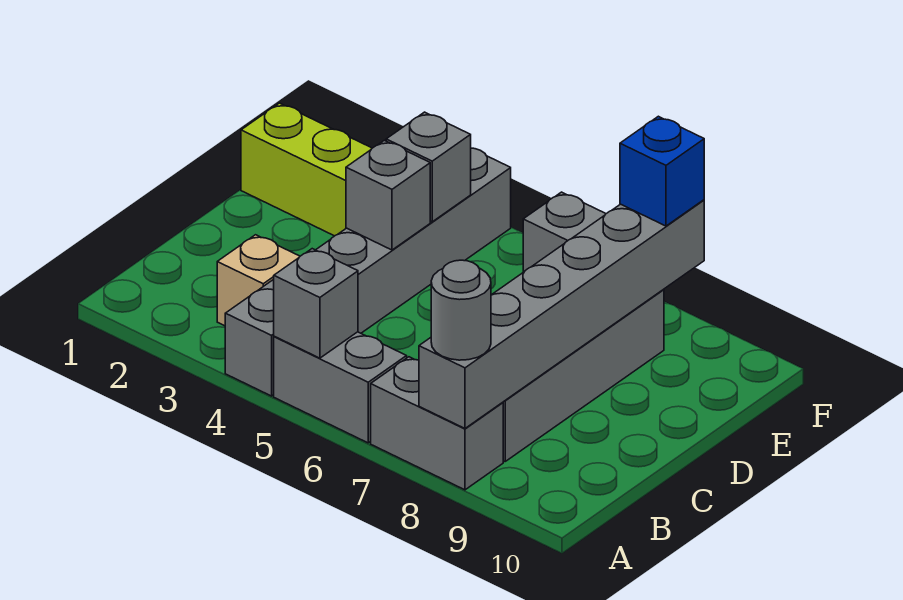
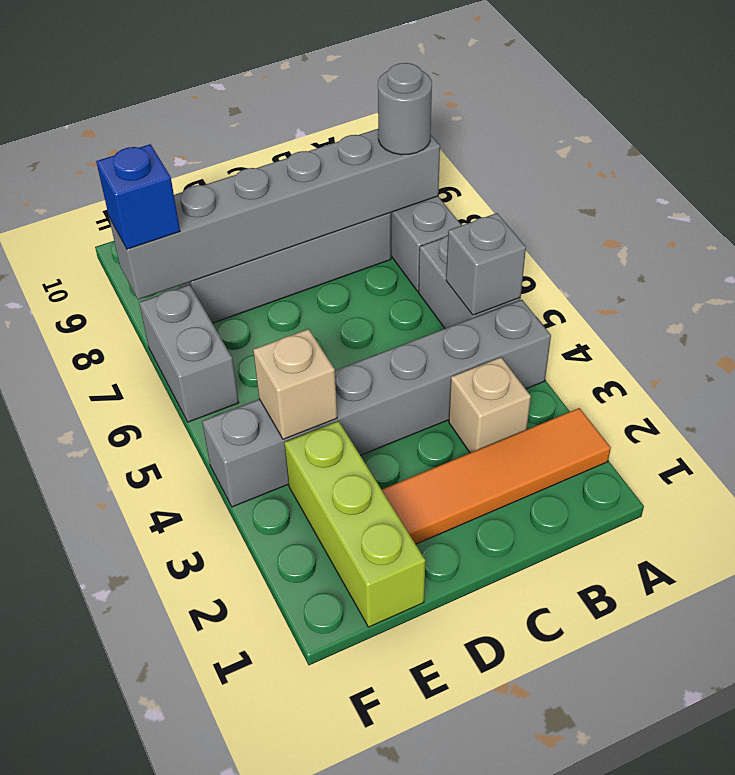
none -> orange 1x4 tile [382,408,611,544]
grey 1x1 brick [346,140,430,250] -> none
grey 1x1 brick [386,112,471,222] -> tan 1x1 brick [253,329,337,439]

